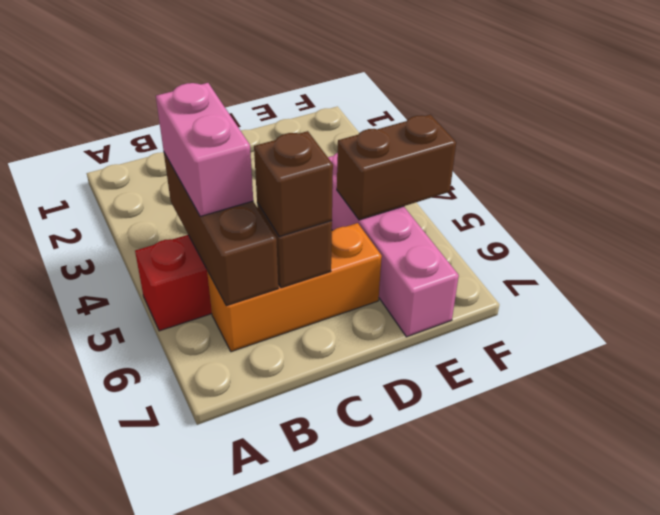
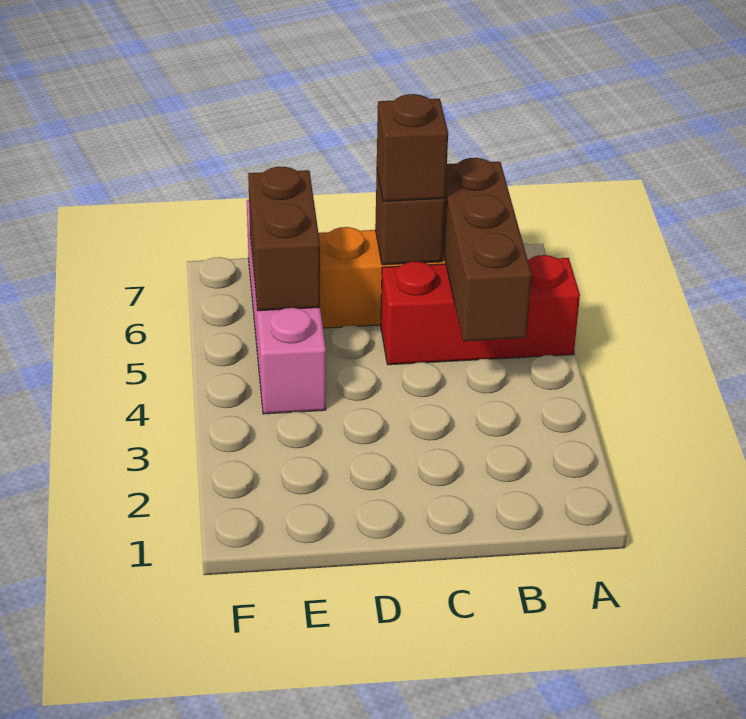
pink 1x2 brick [156,83,253,216] -> none
brown 1x2 brick [337,115,456,220] -> brown 1x2 brick turned to [248,167,320,311]

